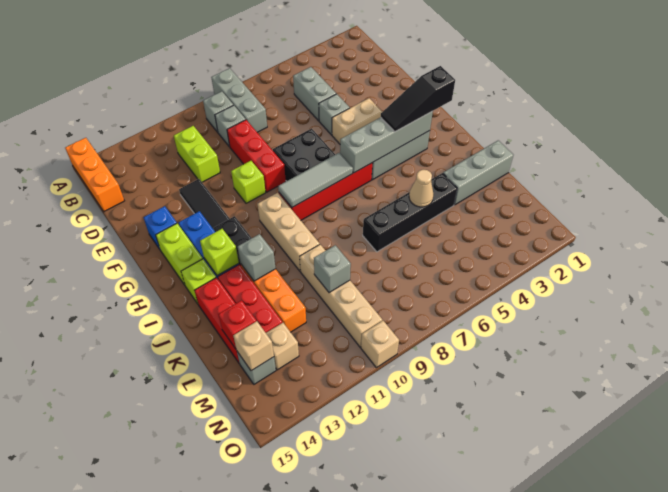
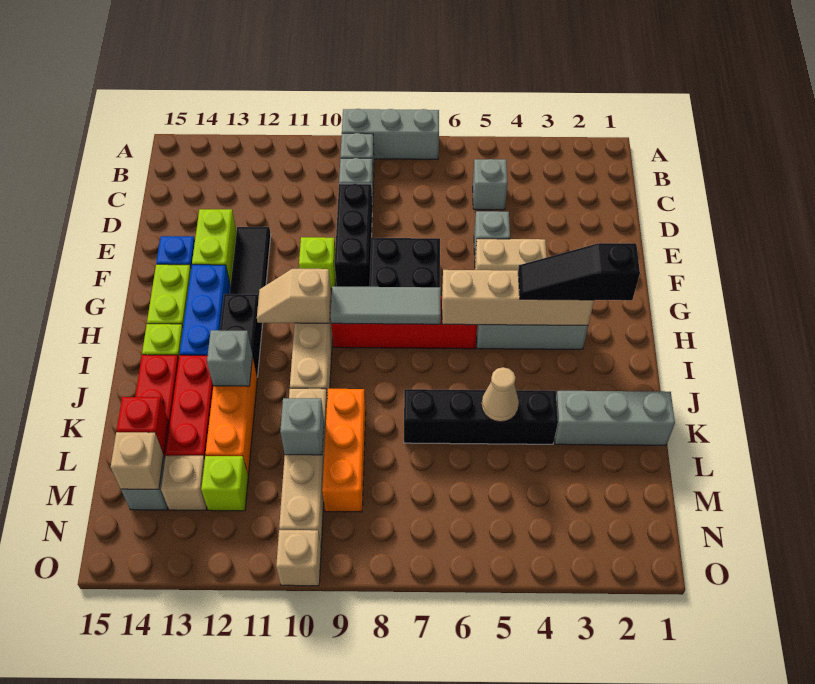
grey 1x3 brick [211,68,267,132] -> grey 1x3 brick turned to [342,109,439,159]
orange 1x3 brick [65,138,124,212] -> orange 1x3 brick moved to [322,389,366,512]
grey 1x2 brick [293,67,336,121] -> grey 1x1 brick [473,159,508,210]
lime 1x2 brick [174,126,220,182] -> lime 1x2 brick moved to [192,209,237,286]
red 1x3 brick [227,120,286,192] -> black 1x3 brick [335,184,372,287]
grey 1x4 brick [340,111,433,173] -> tan 1x4 brick [442,270,594,325]
none -> tan 1x2 slope [257,269,331,323]
lime 1x1 brick [200,229,239,276] -> lime 1x1 brick moved to [201,456,248,511]

